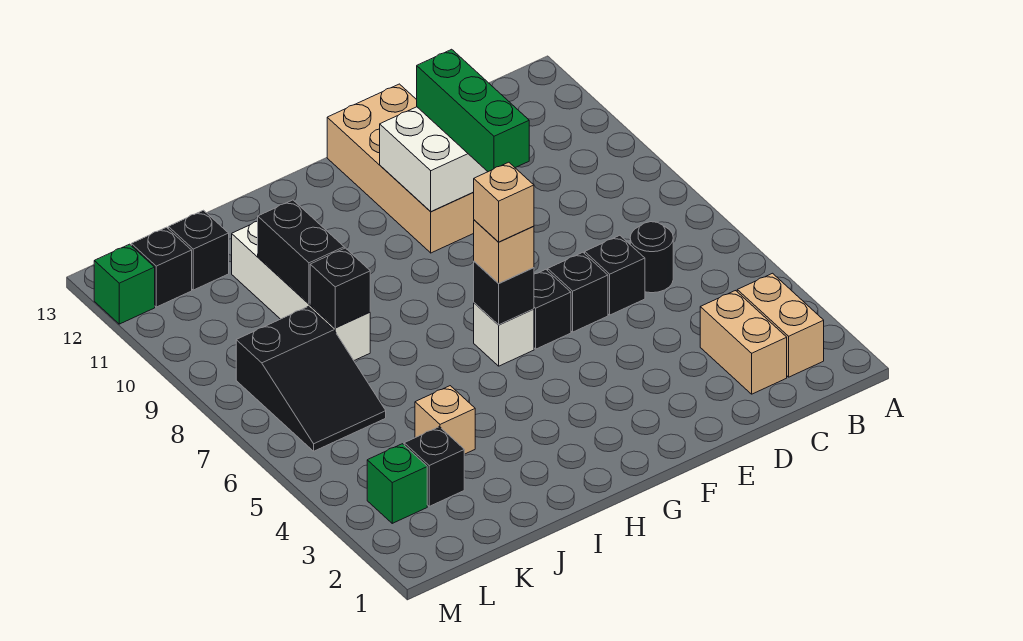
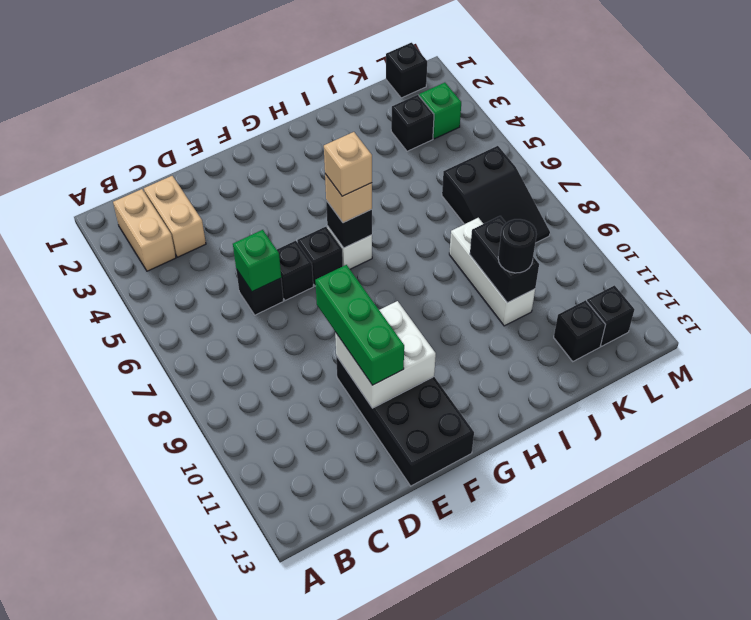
black 1x1 round brick [630,222,673,293] -> black 1x1 round brick moved to [498,219,537,273]
tan 2x4 brick [327,84,474,253] -> black 2x4 brick [336,356,474,486]
tan 1x1 brick [415,386,475,454] -> none
white 1x4 brick [232,221,370,360] -> white 1x3 brick [449,218,535,326]
black 1x1 brick [310,248,370,328] -> black 1x1 brick moved to [386,43,427,98]
black 2x3 slope [236,306,386,451] -> black 2x3 slope turned to [442,146,550,243]
green 1x1 brick [94,244,155,324] -> green 1x1 brick moved to [233,230,281,292]

